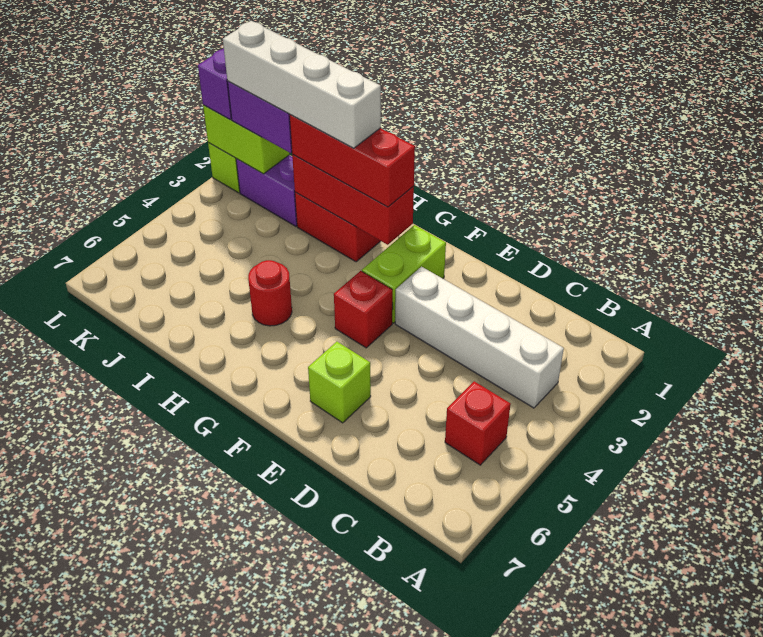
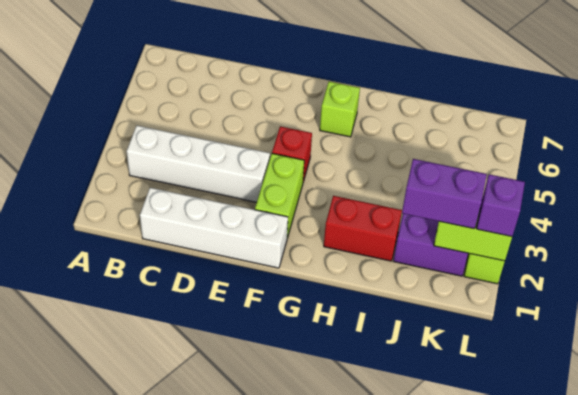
red 1x1 brick [445,381,511,465] -> none
lime 1x1 brick [308,342,371,423] -> lime 1x1 brick moved to [320,82,360,137]
red 1x3 brick [292,155,414,245] -> none
red 1x3 brick [290,115,415,207] -> none
white 1x4 brick [223,21,381,148] -> white 1x4 brick moved to [140,188,288,268]
red 1x1 round brick [248,260,292,326] -> none

